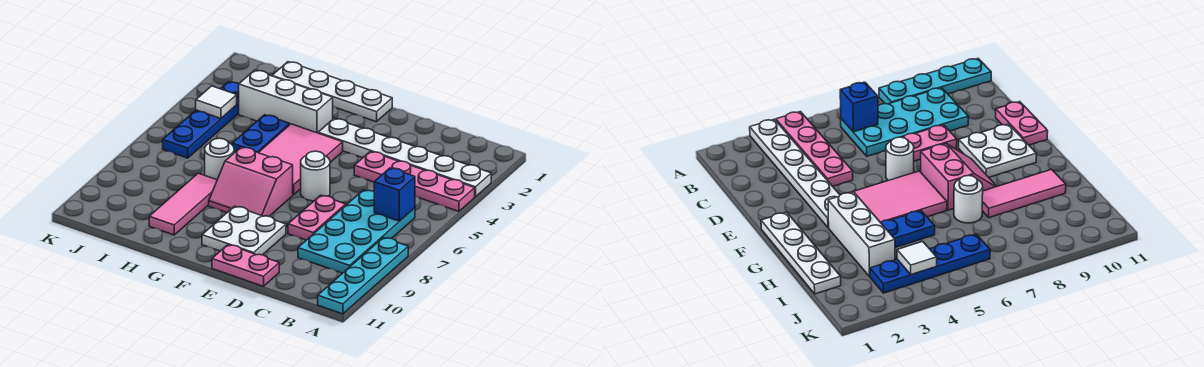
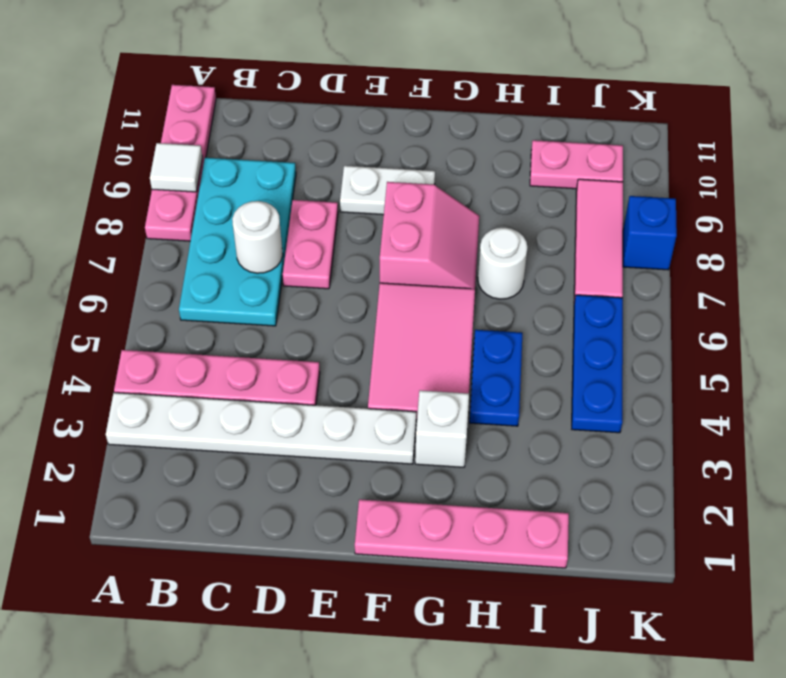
cyan 1x4 plate [318,238,408,314] -> pink 1x4 plate [145,85,216,241]
blue 1x1 brick [374,168,415,221] -> blue 1x1 brick moved to [623,196,677,270]
pink 1x2 plate [212,245,279,286] -> pink 1x2 plate moved to [530,140,623,189]
white 1x1 round brick [301,151,330,201] -> white 1x1 round brick moved to [232,201,283,273]
white 2x2 plate [202,206,286,255] -> white 1x2 plate [340,166,435,215]
white 1x4 plate [272,62,392,122] -> pink 1x4 plate [355,499,569,568]
pink 2x2 slope [209,147,293,216] -> pink 2x2 slope turned to [380,182,479,289]
white 1x3 brick [239,70,333,133] -> white 1x1 brick [415,390,469,467]
pink 1x3 tile [149,173,217,235] -> pink 1x3 tile moved to [574,179,623,303]
blue 1x4 plate [163,82,239,158] -> blue 1x3 plate [572,295,623,433]
white 1x1 tile [196,86,237,118] -> white 1x1 tile moved to [150,143,202,192]

